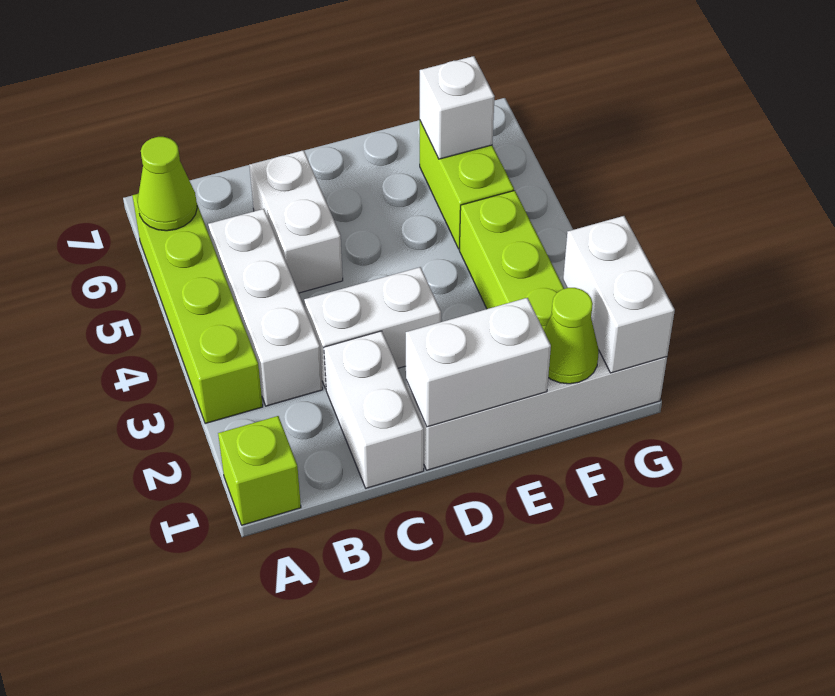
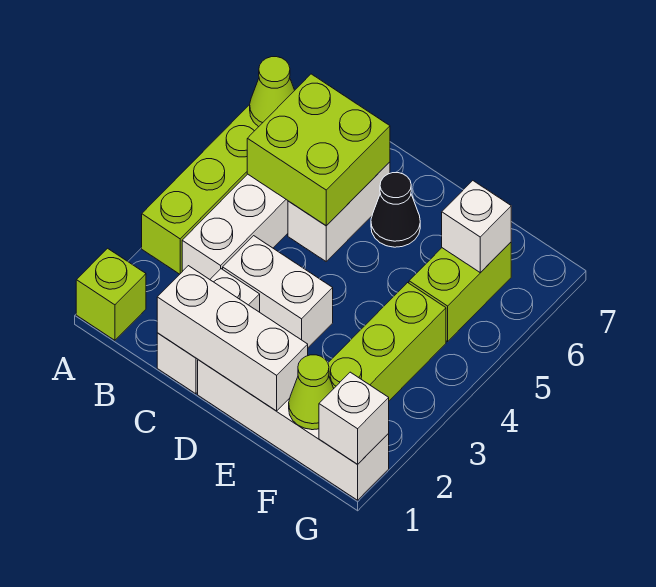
none -> lime 2x2 brick [247,74,390,226]
white 1x2 brick [406,298,551,427] -> white 1x3 brick [157,266,308,411]
none -> black 1x1 cone [371,173,420,247]
white 1x2 brick [563,216,675,373] -> white 1x1 brick [319,372,389,464]

